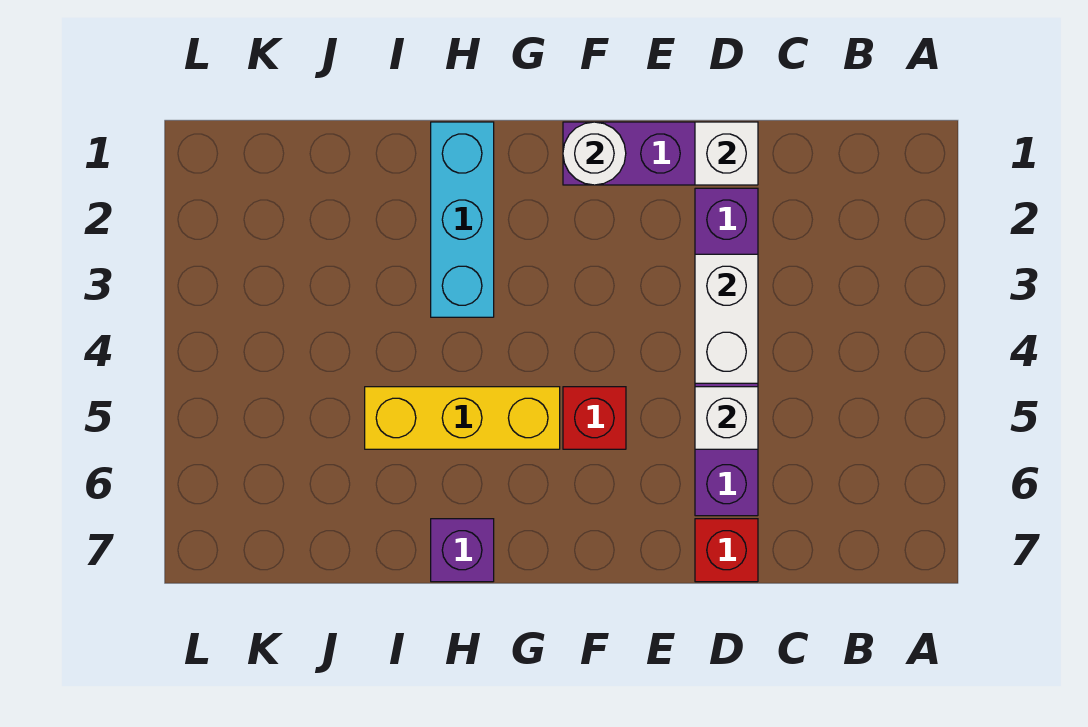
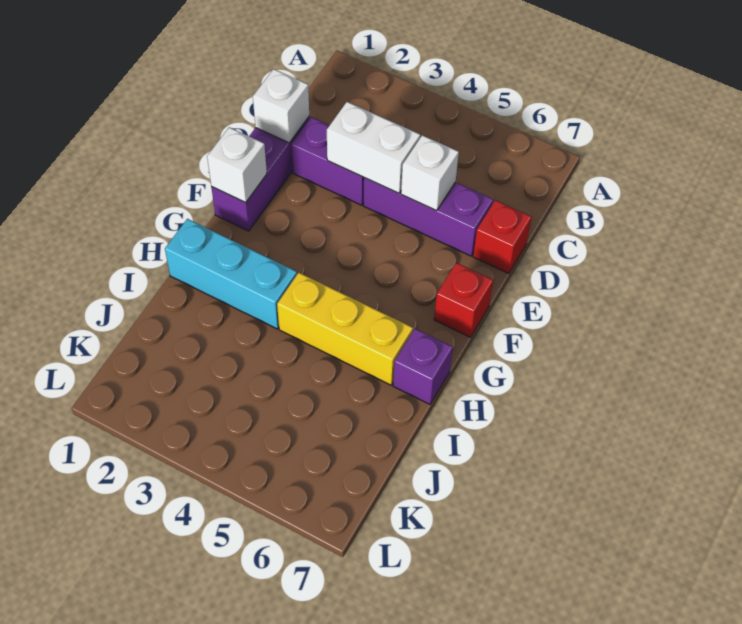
white 1x1 round brick [563,122,626,185] -> white 1x1 brick [207,127,267,203]
red 1x1 brick [563,387,626,449] -> red 1x1 brick moved to [434,263,493,337]
yellow 1x3 brick [365,387,560,449] -> yellow 1x3 brick turned to [277,273,413,385]

